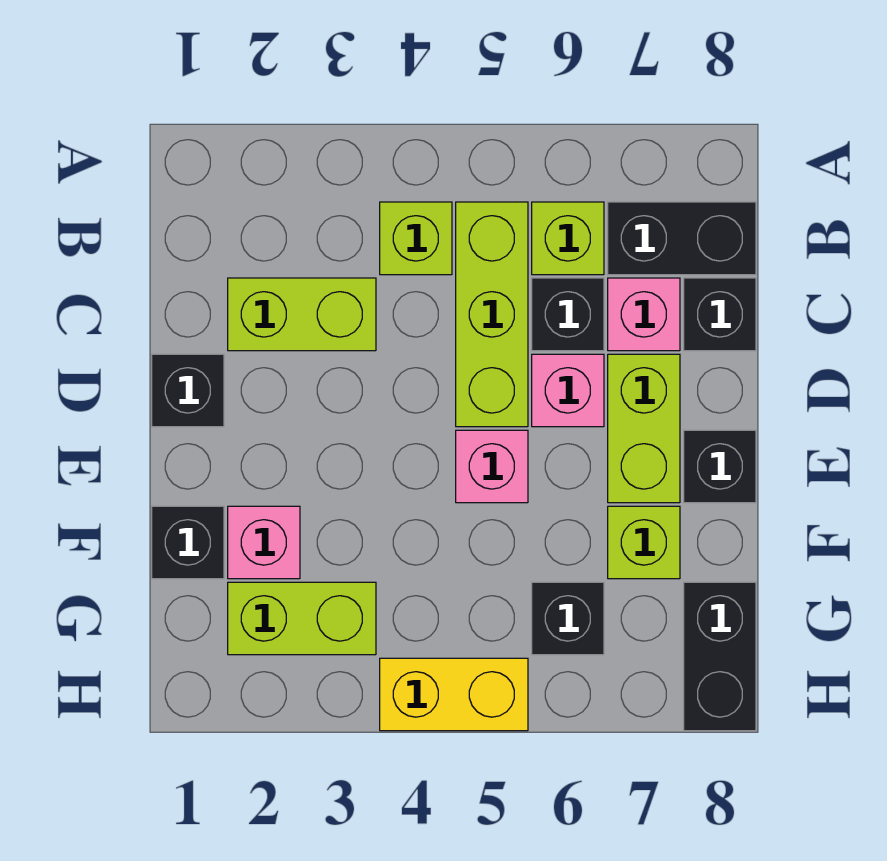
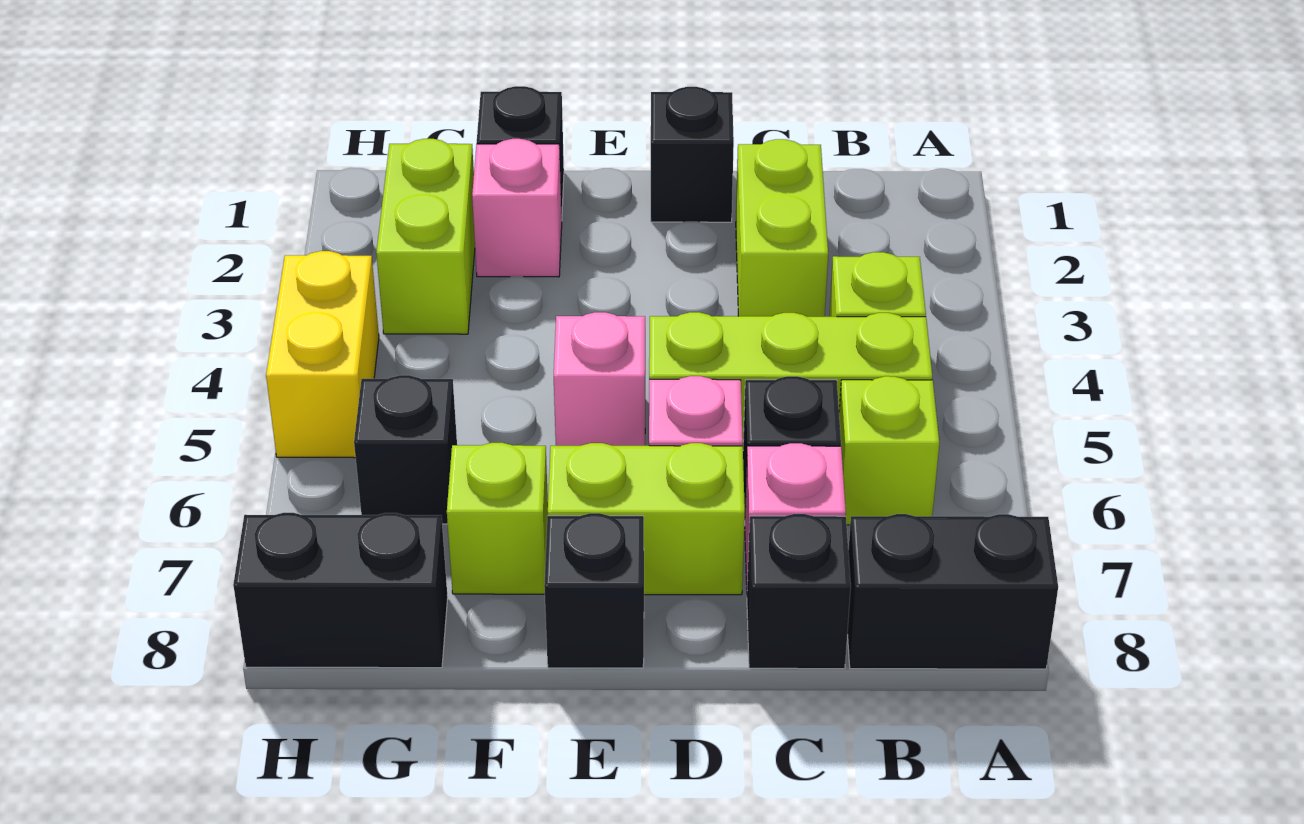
black 1x2 brick [608,202,756,275] -> black 1x2 brick turned to [847,514,1058,669]

